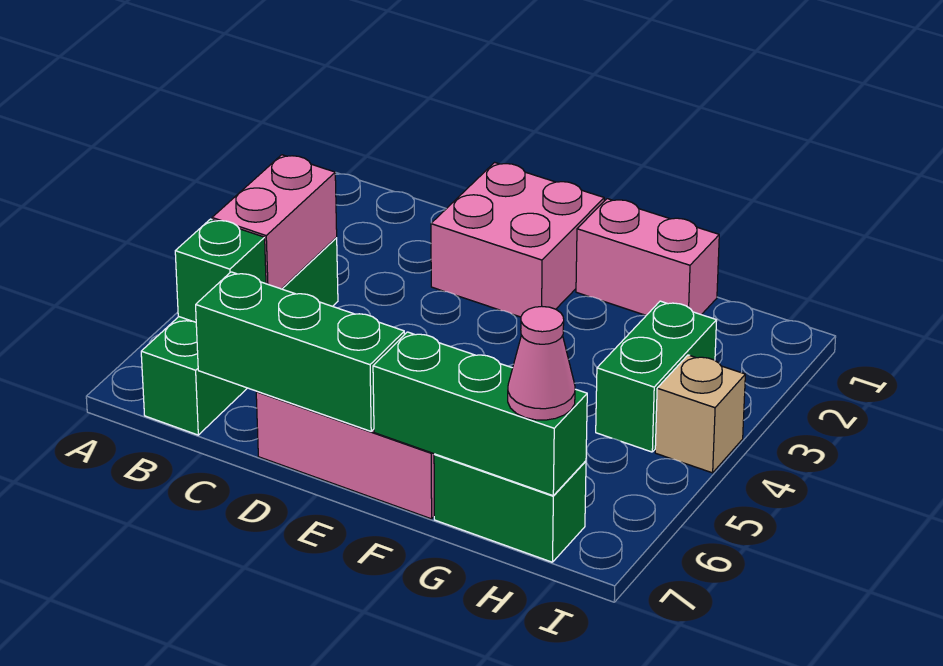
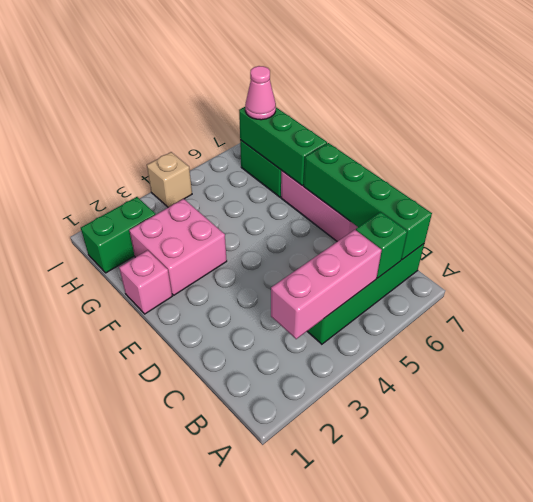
pink 1x2 brick [212,155,337,289] -> pink 1x3 brick [271,230,382,339]
green 1x3 brick [196,272,404,431] -> green 1x4 brick [304,143,432,260]
pink 2x2 brick [431,162,604,317] -> pink 2x2 brick moved to [129,199,227,295]
pink 1x2 brick [576,199,719,315] -> pink 1x1 brick [119,250,172,314]
green 1x2 brick [596,301,717,452] -> green 1x2 brick moved to [81,197,156,273]

